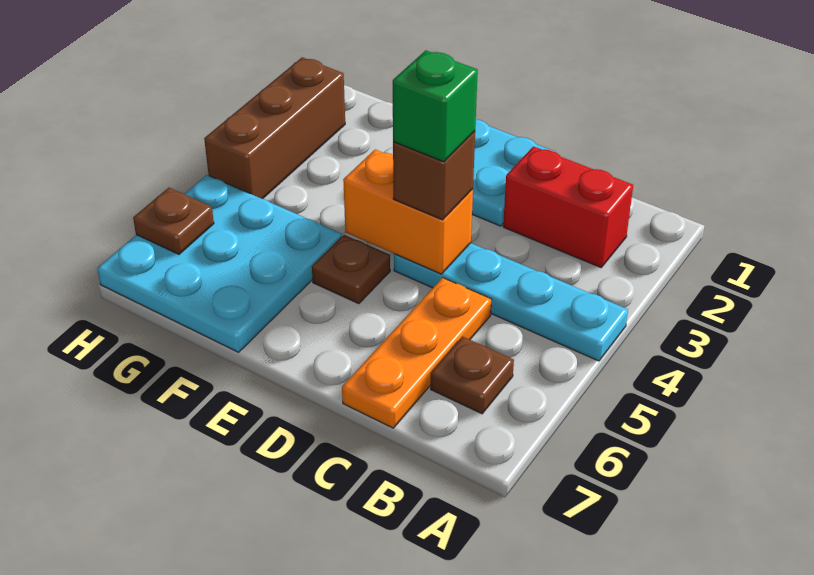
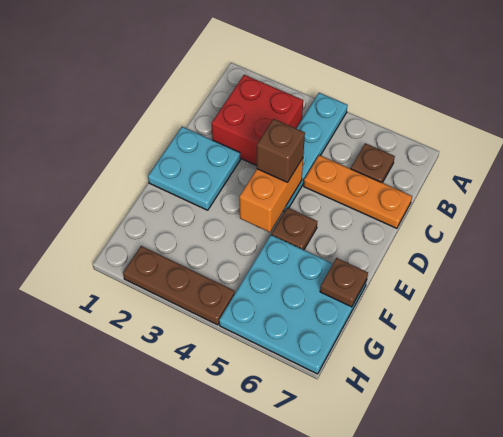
red 1x2 brick [503,146,633,267] -> red 2x2 brick [212,75,303,166]
green 1x1 brick [393,50,478,162] -> none
brown 1x3 brick [204,57,345,199] -> brown 1x3 plate [123,246,235,325]
brown 1x1 plate [133,188,214,254] -> brown 1x1 plate moved to [320,258,368,307]

